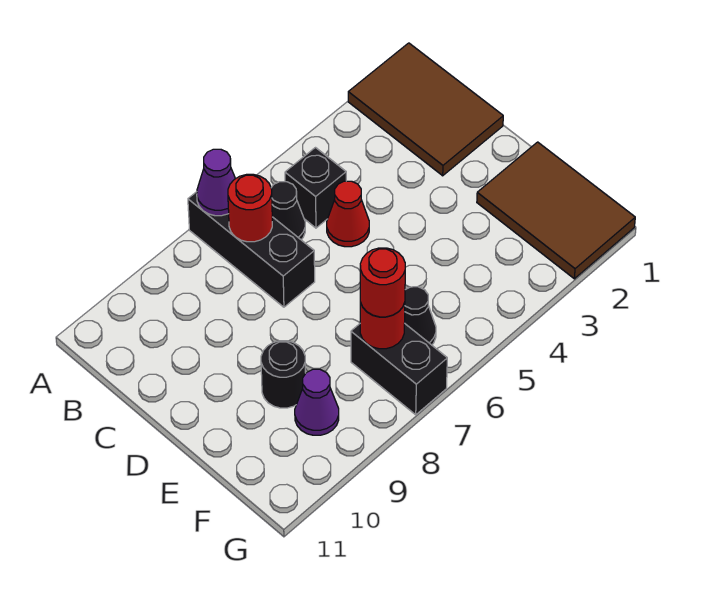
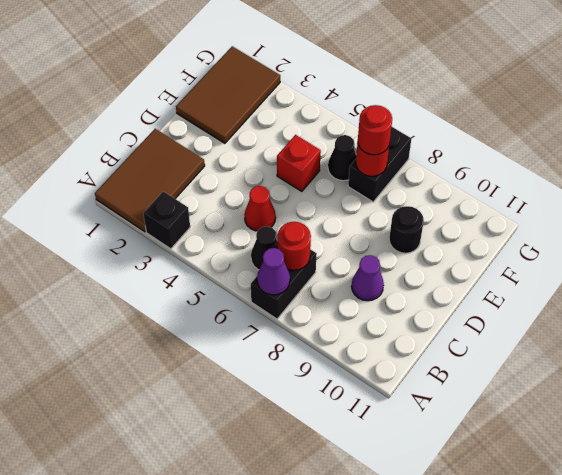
black 1x3 brick [188,192,315,307] -> black 1x2 brick [251,249,317,319]
black 1x1 brick [285,148,346,228] -> black 1x1 brick moved to [143,191,190,249]
none -> red 1x1 brick [277,135,321,191]
purple 1x1 cone [295,369,339,435] -> purple 1x1 cone moved to [351,255,384,301]

